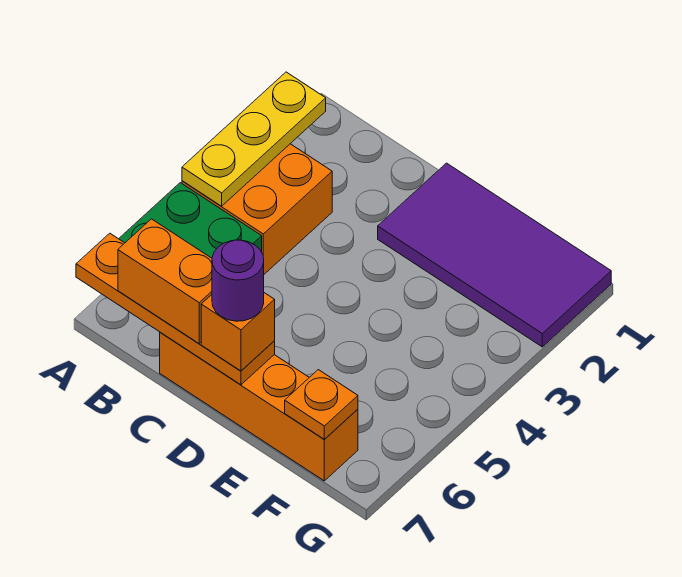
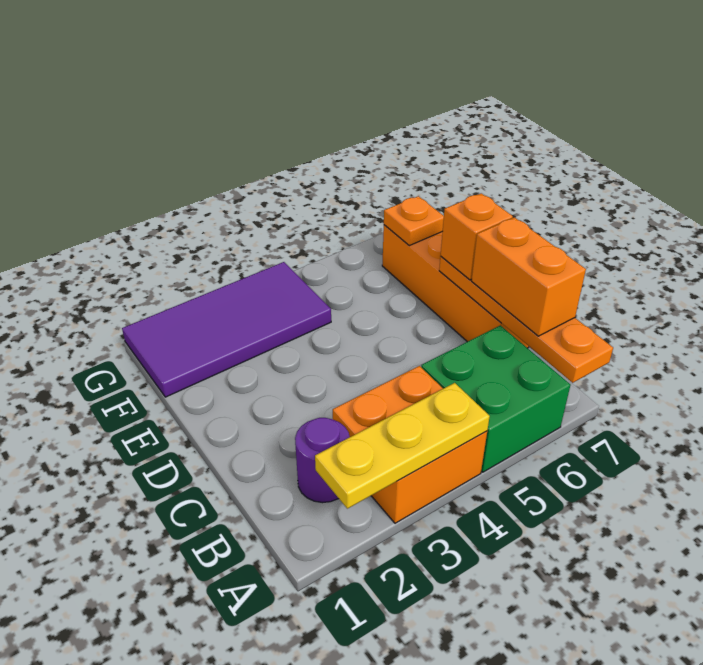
purple 2x4 tile [378,163,611,347] -> purple 2x4 tile turned to [122,262,331,397]
purple 1x1 round brick [212,240,264,321] -> purple 1x1 round brick moved to [295,418,349,503]

